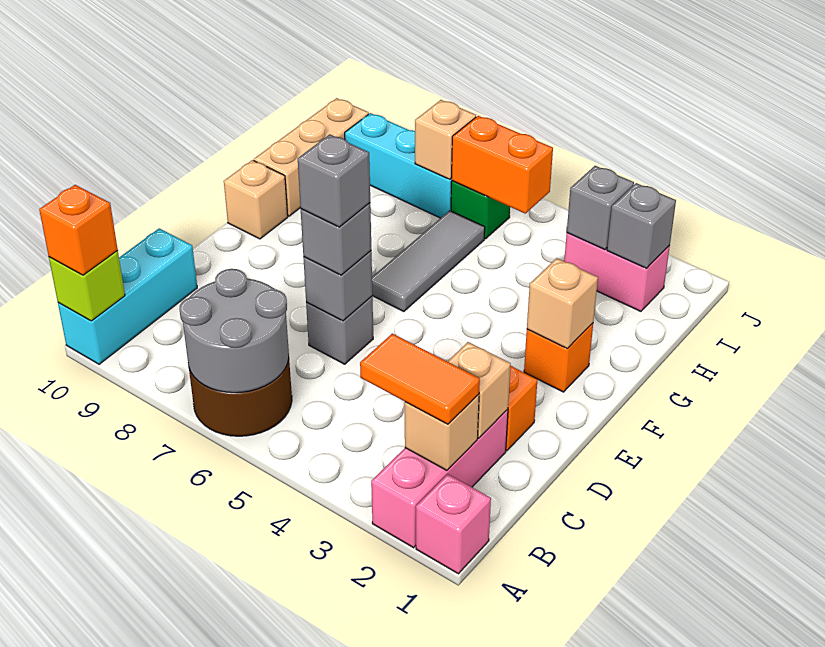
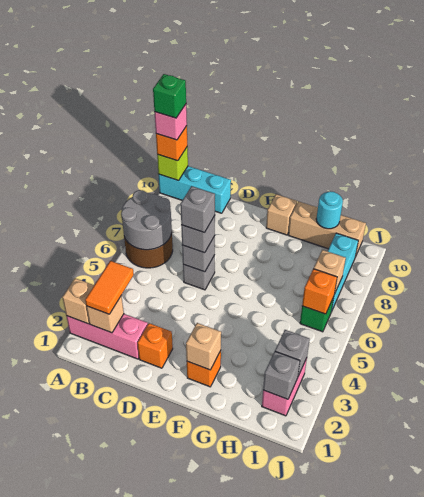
pink 1x1 brick [416,474,491,574] -> pink 1x1 brick moved to [154,104,187,140]
none -> green 1x1 brick [153,74,186,118]
tan 1x1 brick [447,342,511,438] -> tan 1x1 brick moved to [62,278,94,324]
grey 1x3 tile [372,211,485,312] -> none
none -> cyan 1x1 round brick [316,191,343,229]
orange 1x2 brick [452,116,553,213] -> orange 1x1 brick [302,269,337,314]

